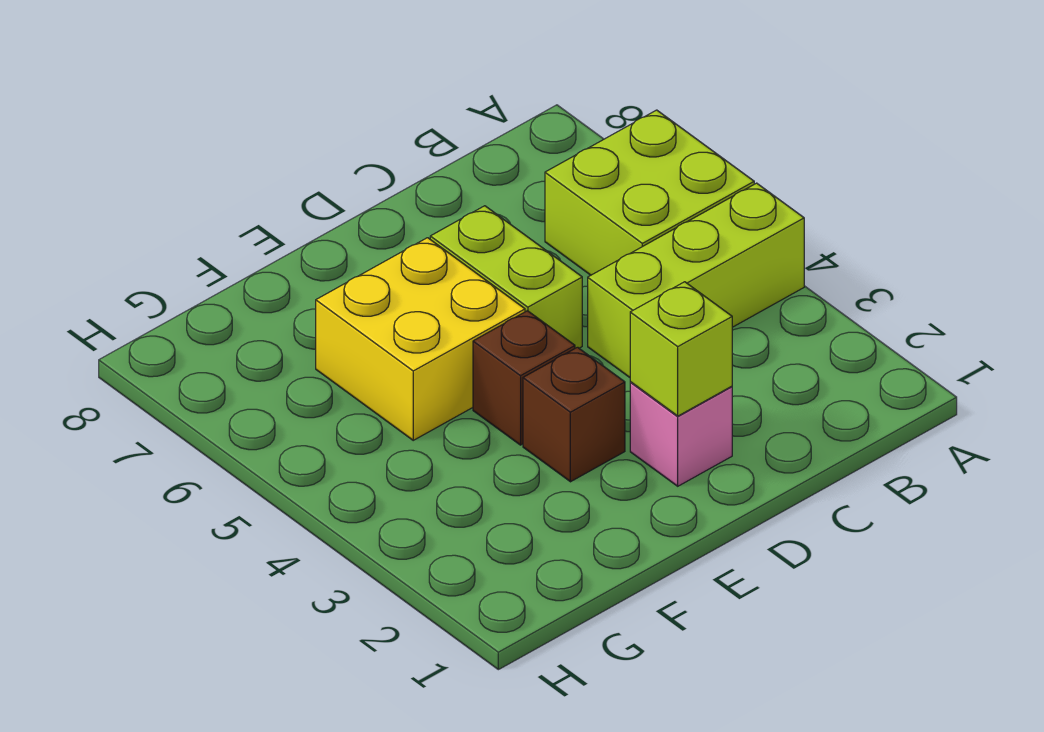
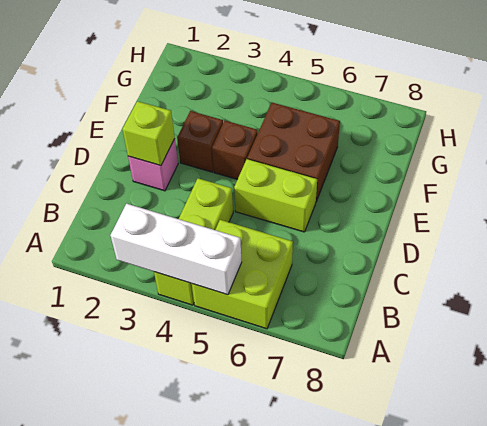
none -> white 1x3 brick [110,204,242,295]
yellow 2x2 brick [316,238,525,440] -> brown 2x2 brick [247,103,340,201]

